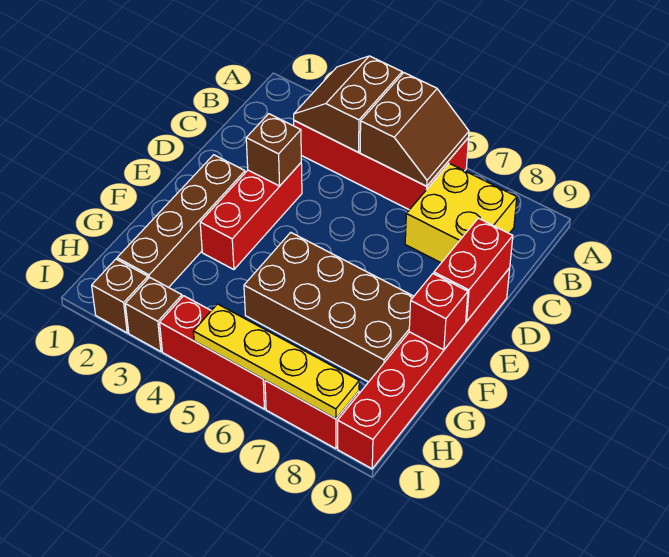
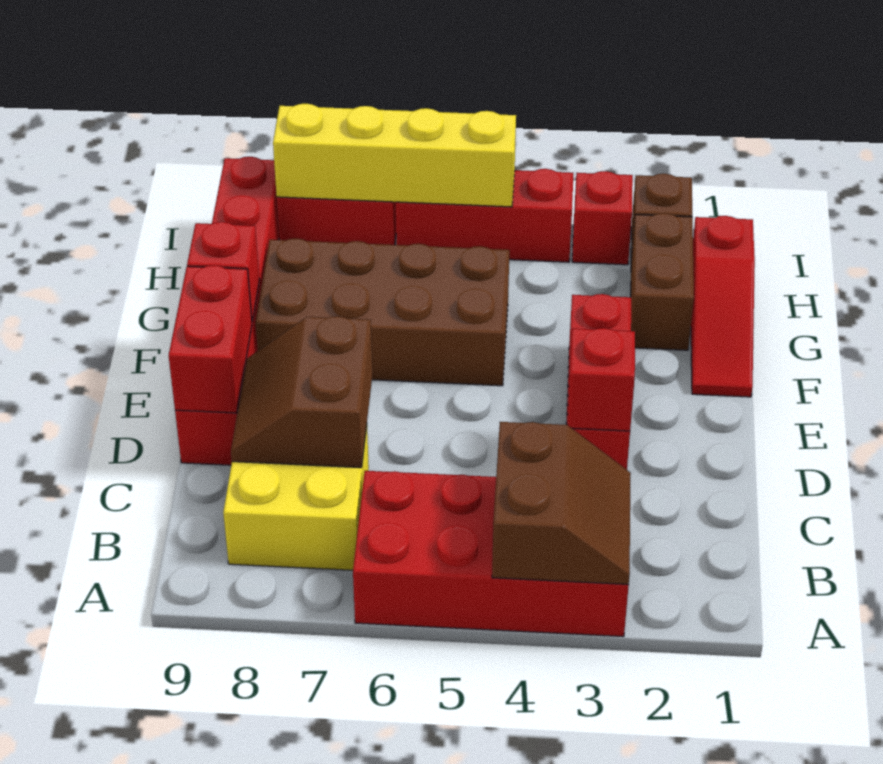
brown 2x2 slope [360,73,469,186] -> brown 2x2 slope moved to [231,316,373,468]
brown 1x1 brick [246,114,301,186] -> red 1x1 brick [568,328,635,431]
brown 1x4 brick [117,155,245,287] -> brown 1x2 brick [631,213,694,350]
none -> red 1x3 slope [691,216,755,397]
brown 1x1 brick [125,277,182,352] -> red 1x1 brick [572,171,633,265]
yellow 1x4 plate [193,304,359,419] -> yellow 1x4 brick [273,104,516,207]

